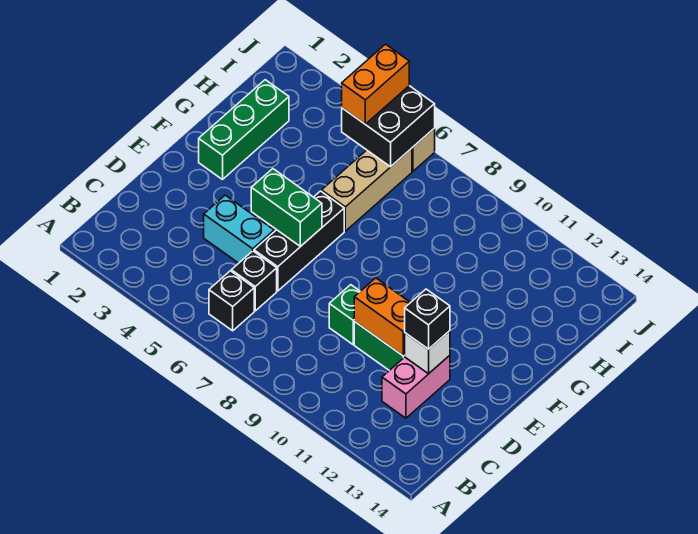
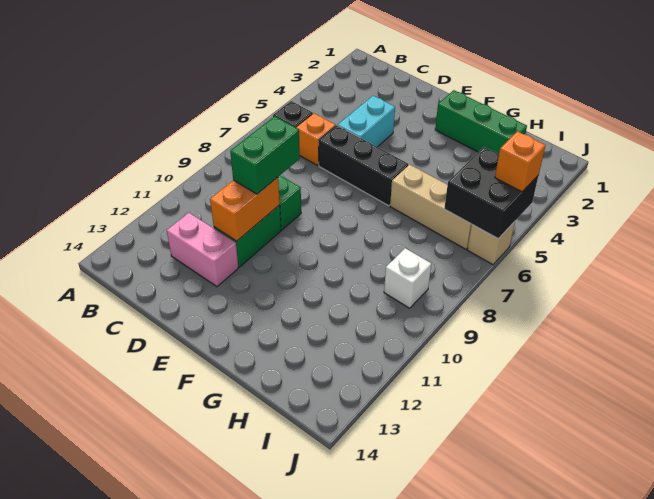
black 1x1 brick [231,251,277,311] -> orange 1x1 brick [296,113,336,165]
white 1x1 brick [405,331,450,374] -> white 1x1 brick moved to [384,248,431,308]
black 1x1 brick [405,289,450,349] -> none
green 1x2 brick [251,169,322,247] -> green 1x2 brick moved to [230,116,300,194]
orange 1x2 brick [342,44,409,124] -> orange 1x1 brick [495,131,545,192]

